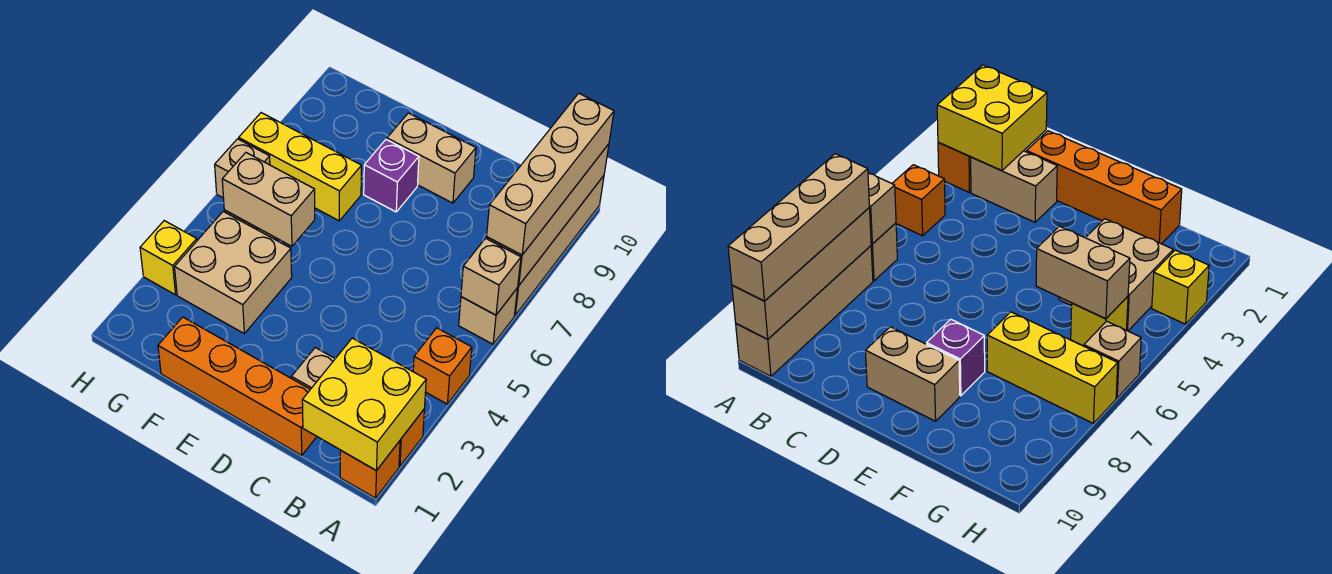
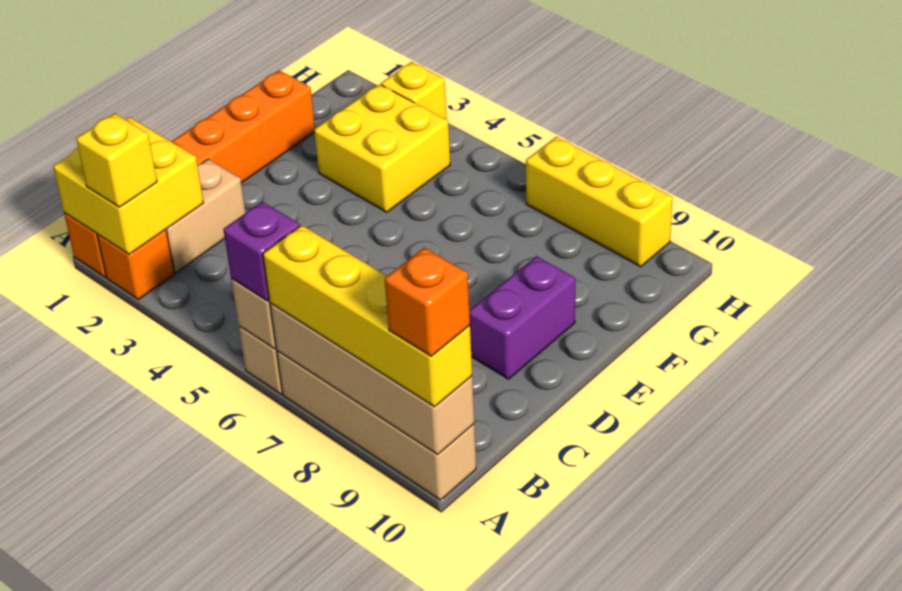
orange 1x1 brick [413,328,472,404] -> orange 1x1 brick moved to [384,248,470,356]
tan 1x4 brick [487,93,614,255] -> yellow 1x4 brick [263,225,472,407]
tan 1x2 brick [387,113,476,203] -> purple 1x2 brick [469,256,575,379]
purple 1x1 brick [364,140,419,212] -> purple 1x1 brick moved to [223,202,300,301]
tan 2x2 brick [175,212,292,333] -> yellow 2x2 brick [314,84,450,212]
tan 1x2 brick [222,153,315,246] -> none
yellow 1x3 brick [239,113,362,221] -> yellow 1x3 brick turned to [526,137,673,267]
yellow 1x1 brick [1071,296,1128,346] -> yellow 1x1 brick moved to [76,113,157,207]
tan 1x1 brick [215,139,270,198] -> none

